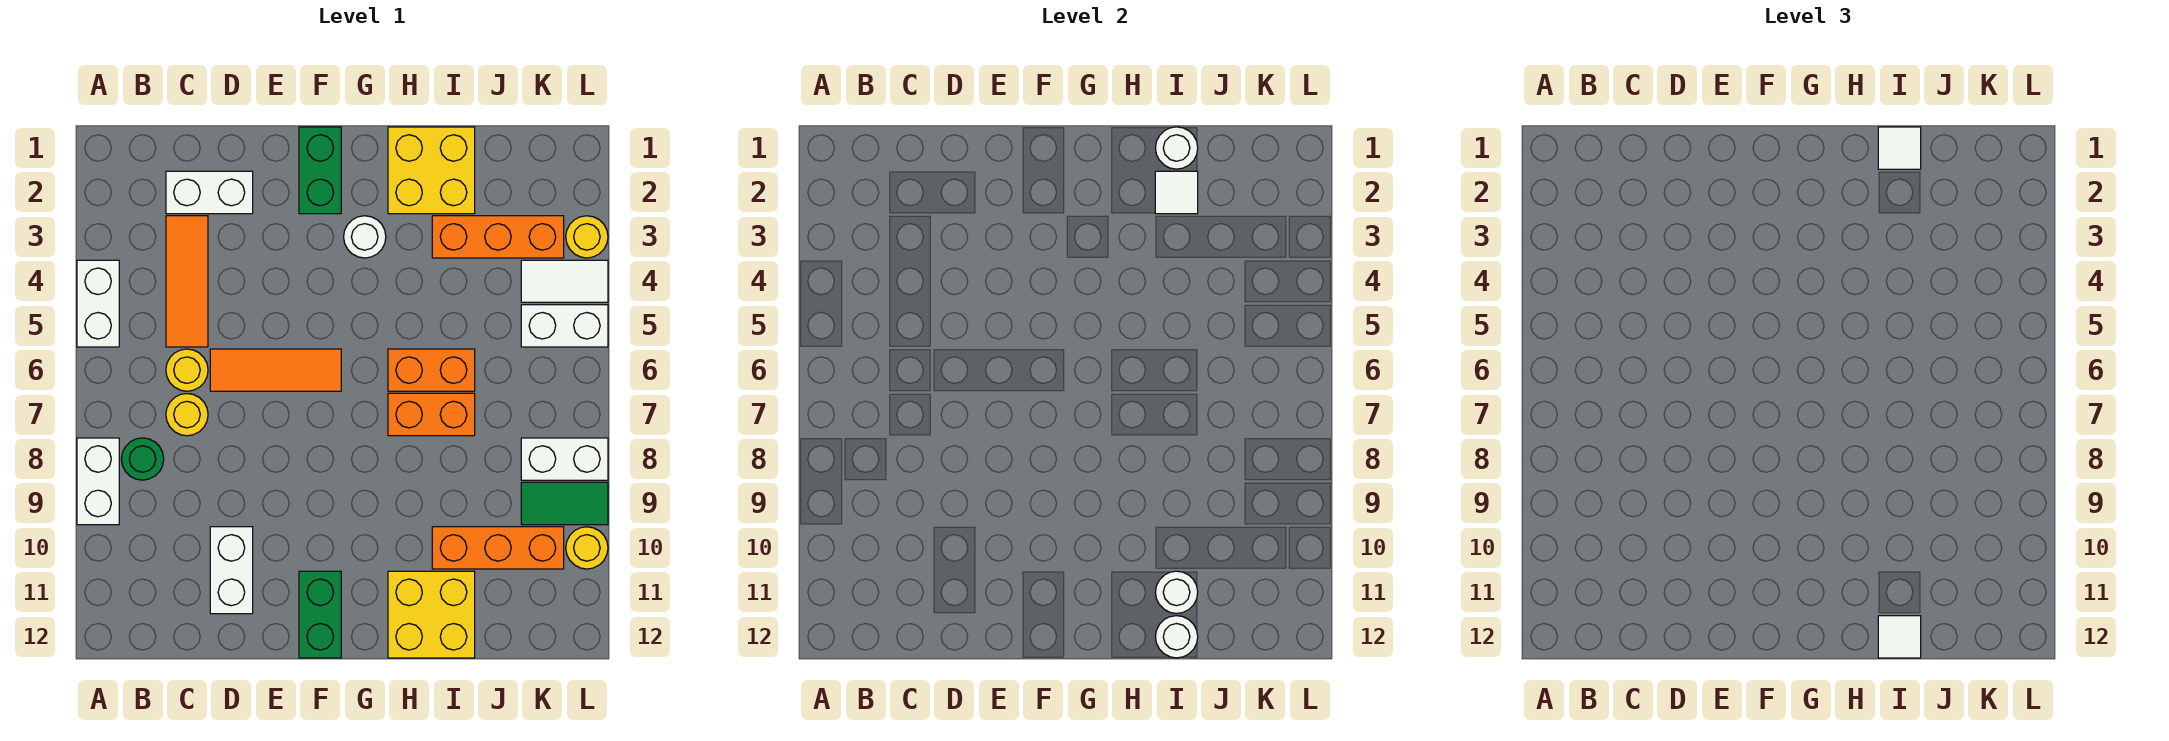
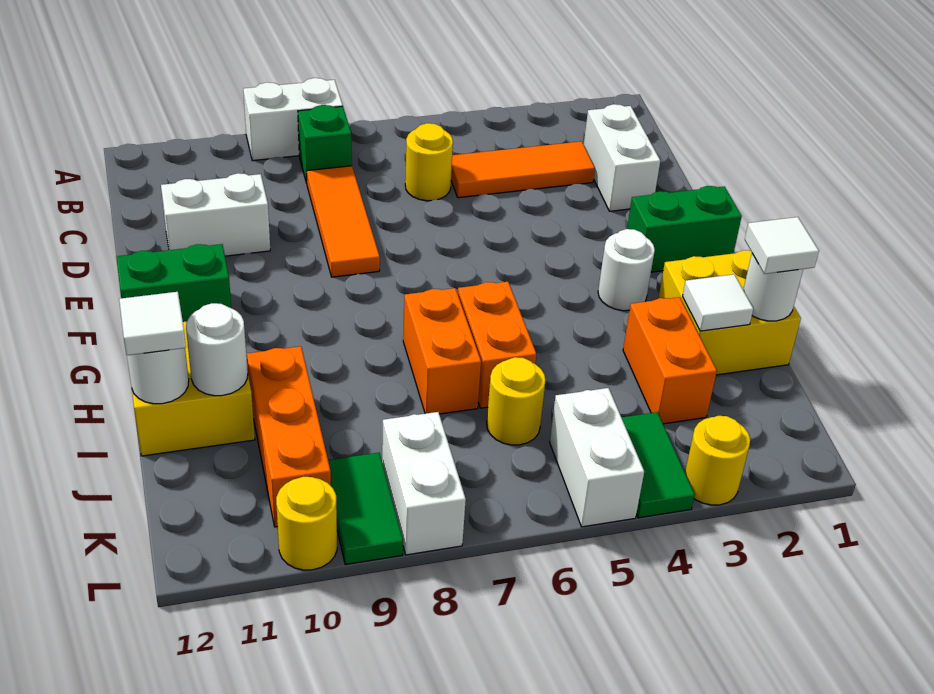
white 1x2 brick [77,260,119,347] -> none
green 1x1 round brick [121,438,164,480] -> green 1x1 brick [298,105,352,183]
yellow 1x1 round brick [166,394,208,436] -> yellow 1x1 round brick moved to [487,357,546,445]
orange 1x3 tile [210,349,341,391] -> orange 1x3 tile moved to [307,166,380,277]
orange 1x3 brick [432,216,564,258] -> orange 1x2 brick [623,297,717,424]
white 1x2 tile [521,260,608,302] -> green 1x2 tile [622,412,695,518]

